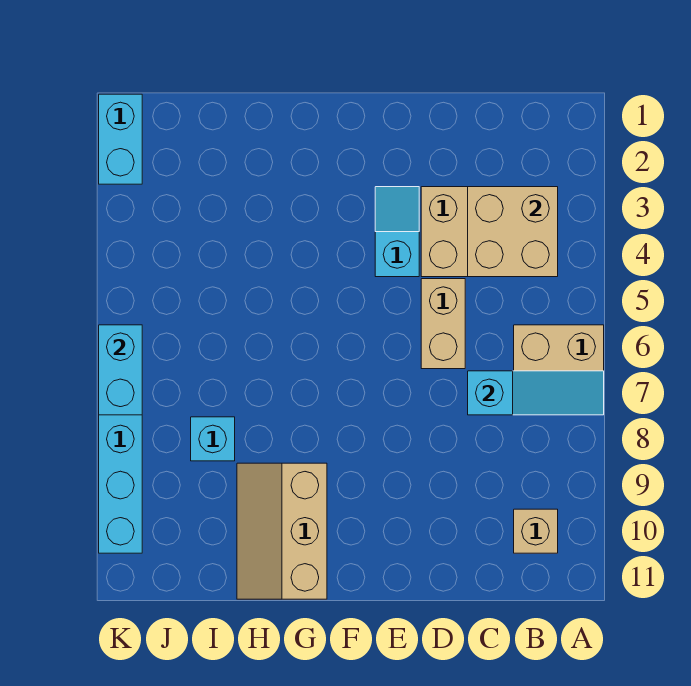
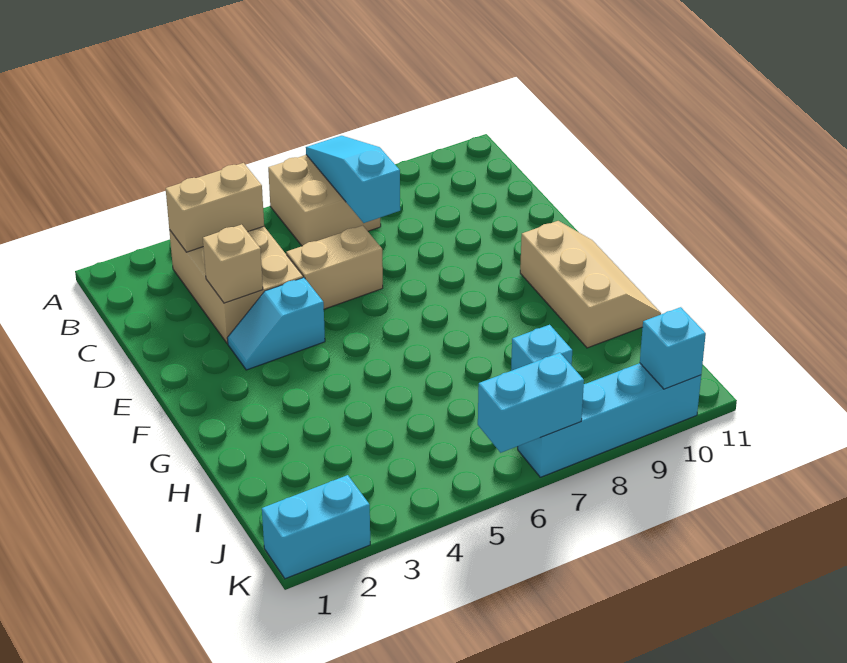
tan 2x2 brick [468,187,558,277] -> tan 1x2 brick [166,163,264,252]
tan 1x1 brick [514,509,558,553] -> tan 1x1 brick moved to [203,225,263,303]
tan 2x3 slope [237,463,327,599] -> tan 2x3 slope turned to [520,221,661,348]
none -> cyan 1x1 brick [640,307,706,389]

